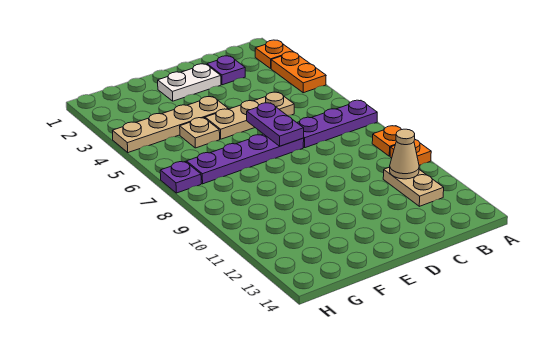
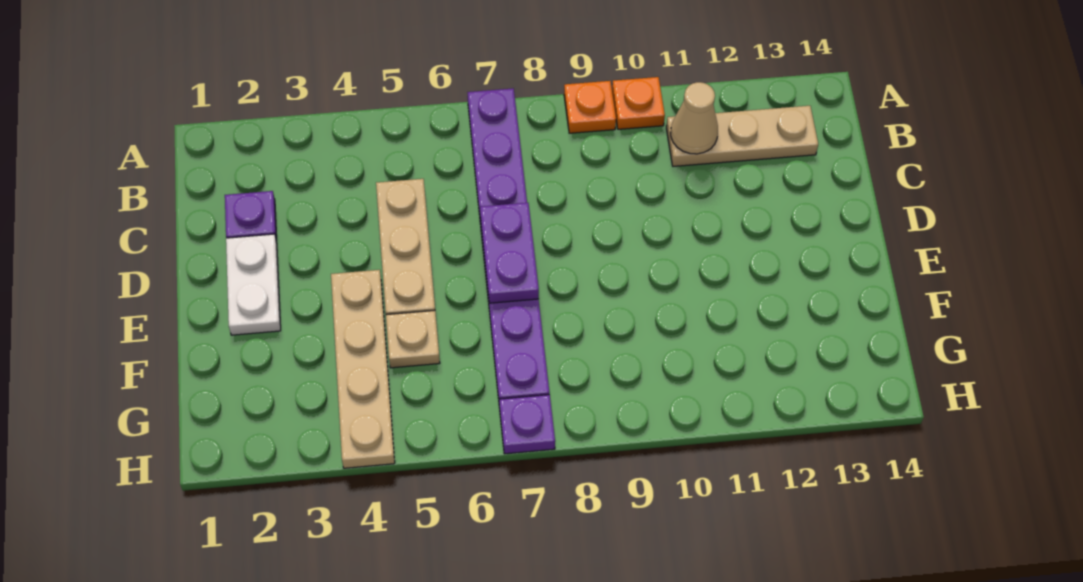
orange 1x1 plate [255,40,293,68] -> none
orange 1x2 plate [271,52,326,93] -> none
tan 1x2 plate [383,167,444,206] -> tan 1x3 plate [666,106,818,166]
purple 1x2 plate [247,103,304,146] -> purple 1x2 plate turned to [480,203,539,303]

